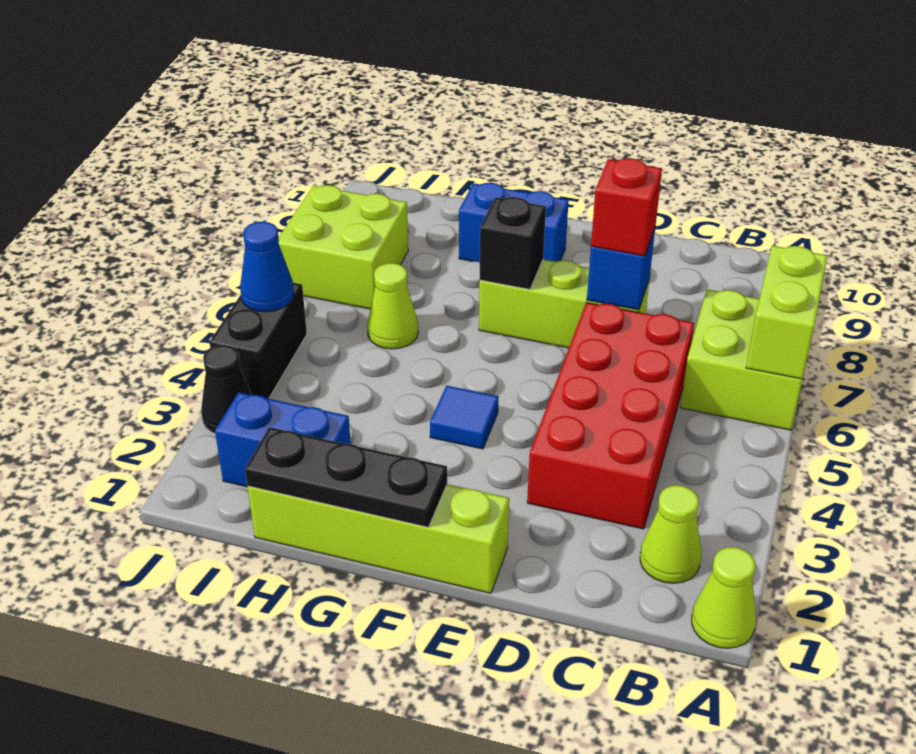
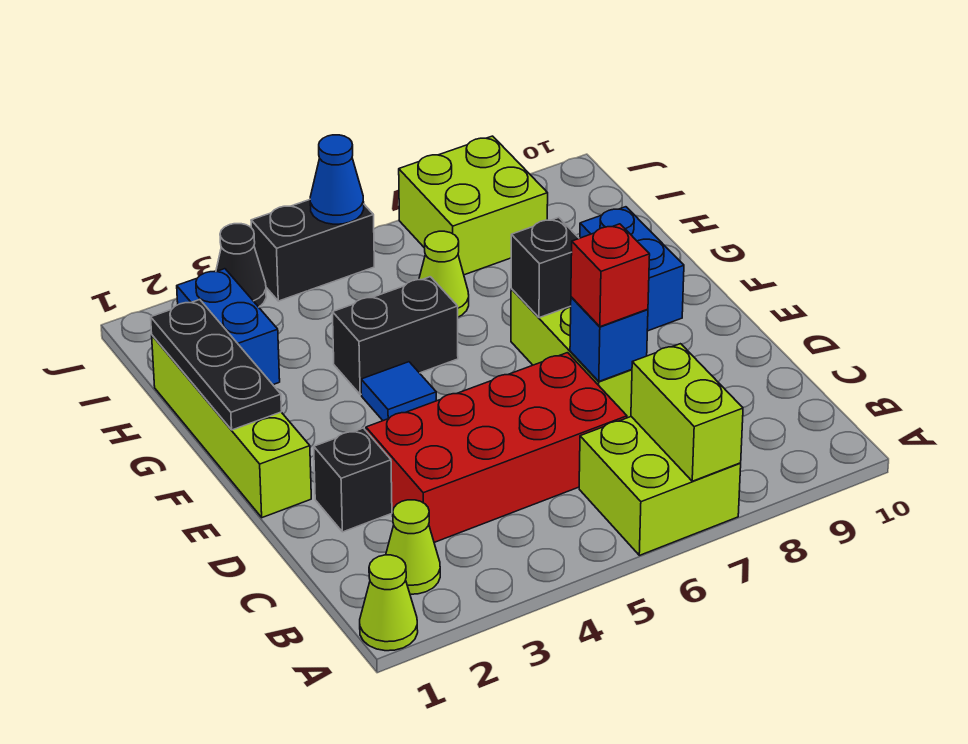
lime 1x2 brick [746,246,827,379] -> lime 1x2 brick turned to [631,344,743,481]
none -> black 1x1 brick [314,428,392,532]
none -> black 1x2 brick [332,277,458,395]

